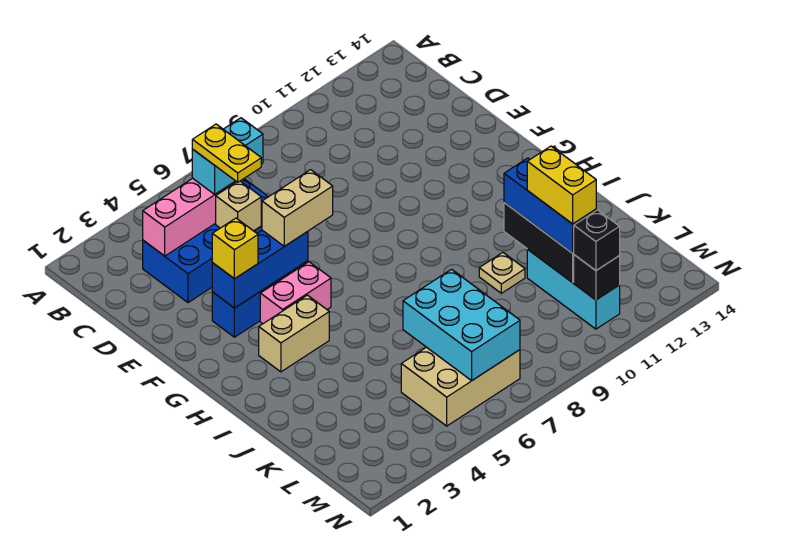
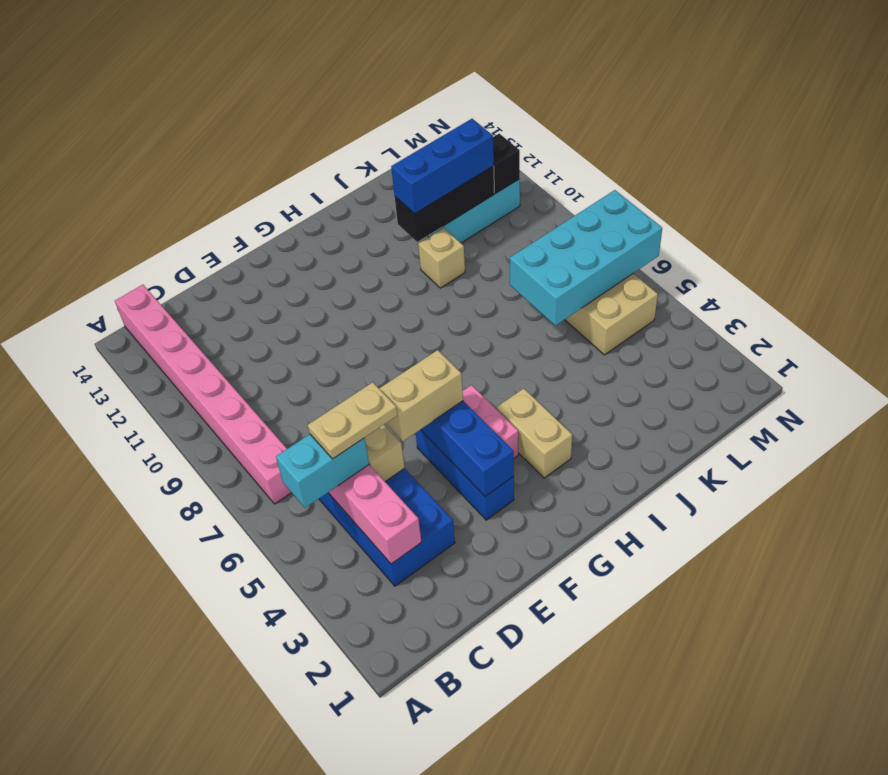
none -> pink 1x8 brick [115,285,292,504]
cyan 1x2 brick [192,118,263,194] -> cyan 1x2 brick turned to [276,434,369,508]
yellow 1x2 plate [192,124,261,182] -> tan 1x2 plate [308,382,397,459]
yellow 1x1 brick [212,218,258,279] -> none
tan 1x2 brick [262,170,333,246] -> tan 1x2 brick turned to [379,350,463,441]
tan 1x1 plate [479,253,525,293] -> tan 1x1 brick [418,228,465,288]
cyan 2x3 brick [403,269,520,381] -> cyan 2x4 brick [510,190,662,326]
yellow 1x2 brick [527,146,596,224] -> none
black 1x1 brick [574,210,620,270] -> none

